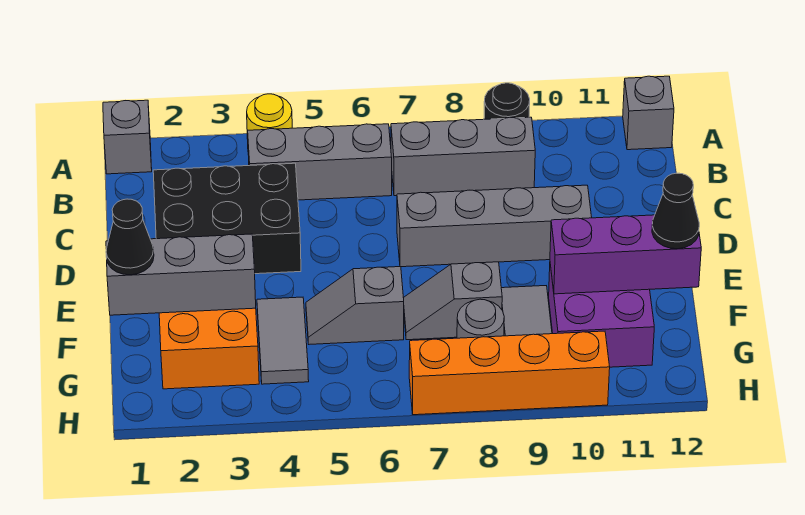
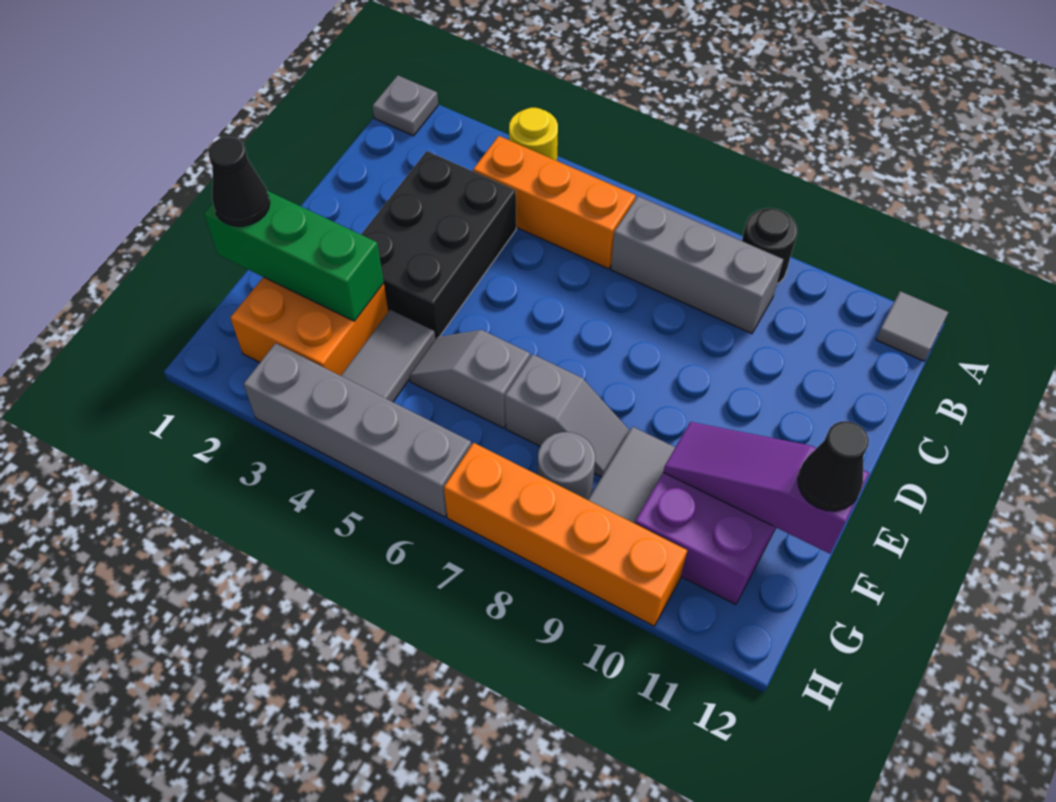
grey 1x1 brick [103,100,152,174] -> grey 1x1 plate [373,75,438,136]
grey 1x1 brick [623,76,674,150] -> grey 1x1 tile [876,291,949,361]
grey 1x3 brick [248,124,392,200] -> orange 1x3 brick [473,136,636,269]
black 2x3 brick [153,163,301,274] -> black 2x3 brick turned to [361,151,516,339]
grey 1x4 brick [397,185,592,267] -> grey 1x4 brick moved to [244,343,471,517]
grey 1x3 brick [106,234,256,315] -> green 1x3 brick [204,191,384,321]
grey 1x2 slope [404,262,502,340] -> grey 1x2 slope turned to [505,354,629,477]
purple 1x3 brick [550,215,701,294] -> purple 1x3 slope [664,422,869,554]

